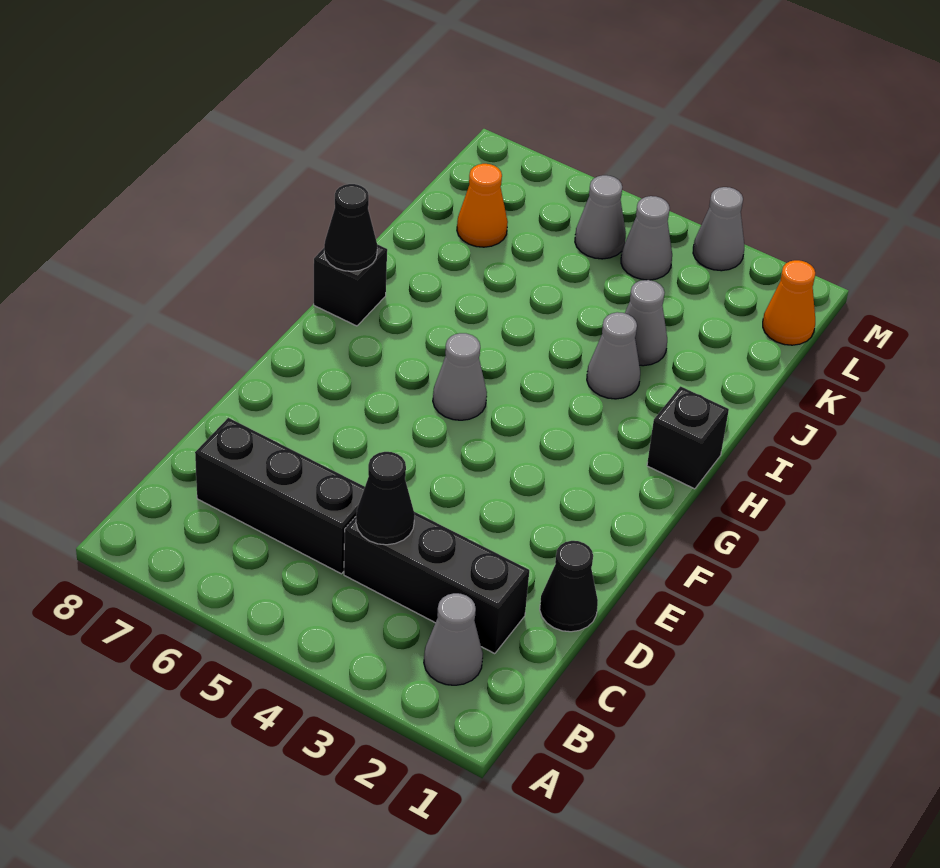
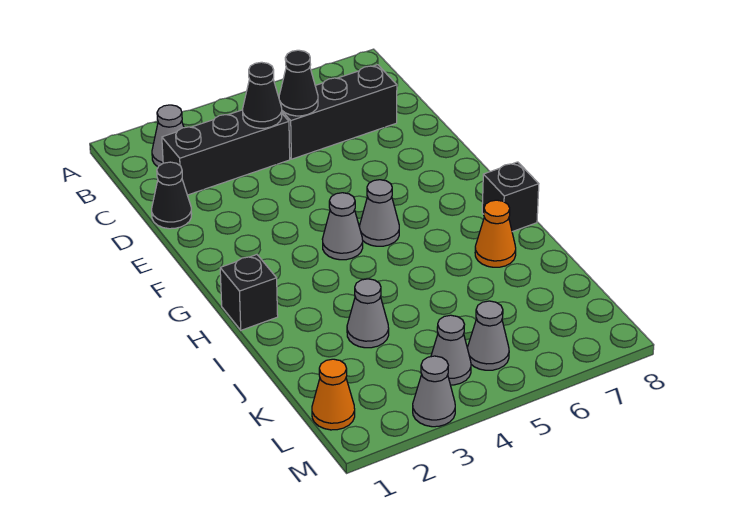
black 1x1 cone [324,184,377,271] -> black 1x1 cone moved to [279,50,318,116]
grey 1x1 cone [587,312,640,399] -> grey 1x1 cone moved to [323,193,363,260]
orange 1x1 cone [457,164,508,247] -> orange 1x1 cone moved to [475,200,516,267]

